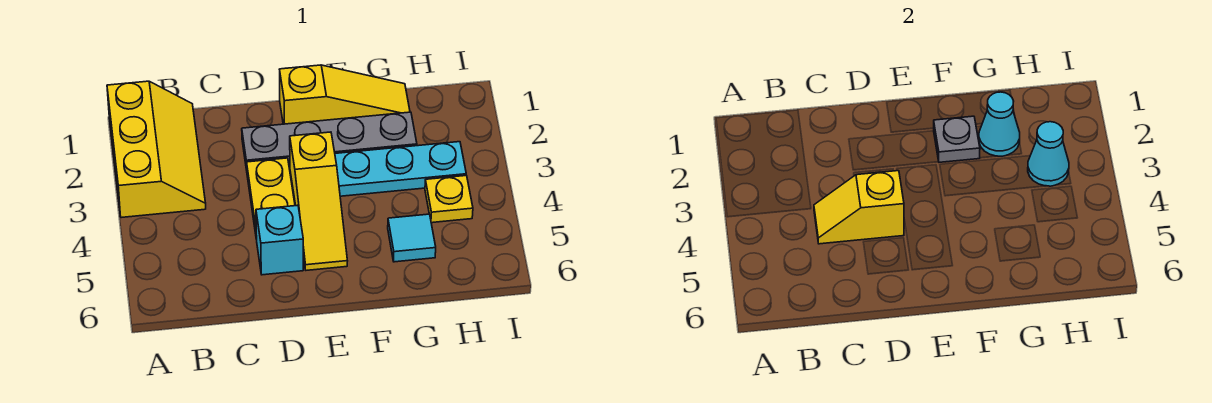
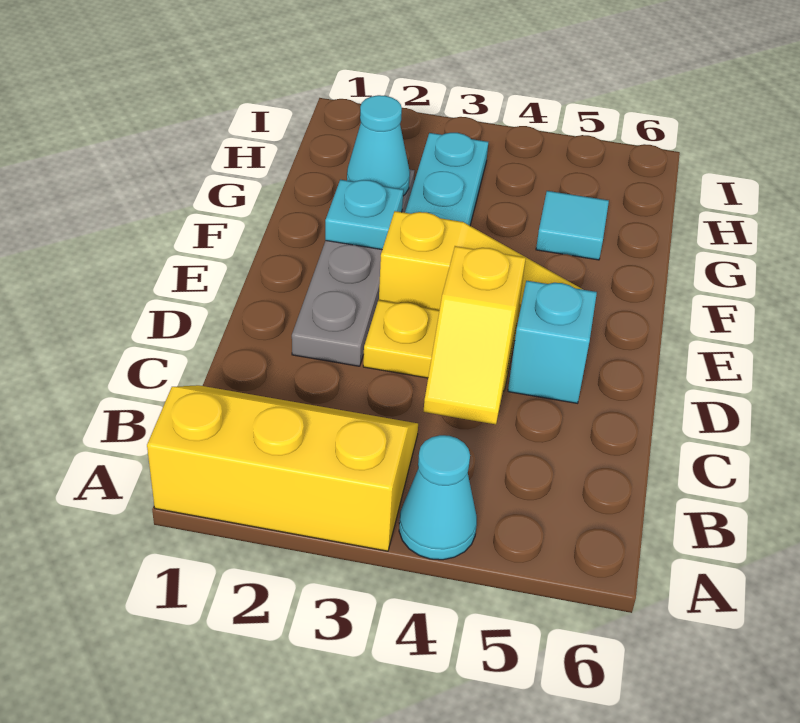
yellow 1x3 slope [280,65,410,124] -> none
grey 1x1 plate [934,116,980,162] -> cyan 1x1 plate [325,180,403,250]
cyan 1x1 cone [1028,122,1069,186] -> cyan 1x1 cone moved to [399,435,477,560]
yellow 1x1 plate [425,176,473,223] -> none

